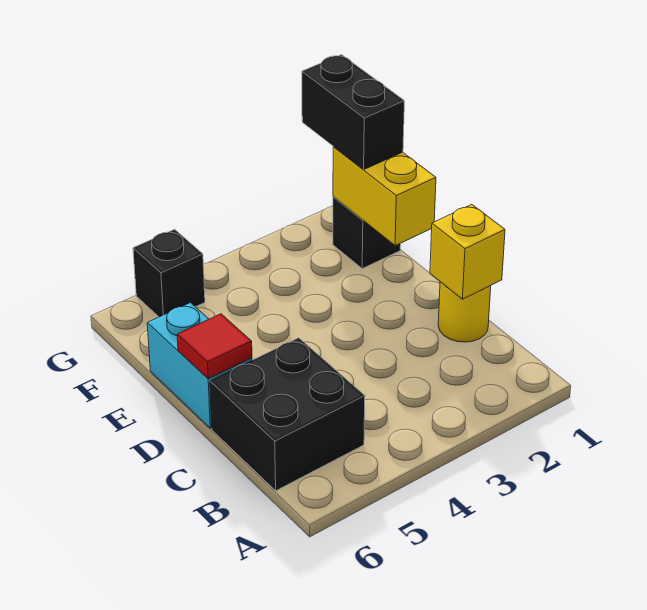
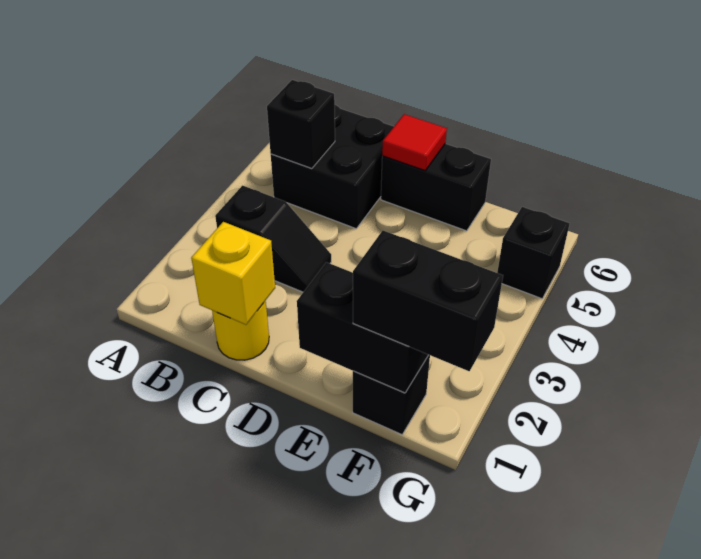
none -> black 1x2 slope [215,186,331,292]
none -> black 1x1 brick [267,80,335,169]
cyan 1x2 brick [147,303,252,429] -> black 1x2 brick [381,144,491,231]
yellow 1x2 brick [333,147,436,246] -> black 1x2 brick [297,262,428,393]

